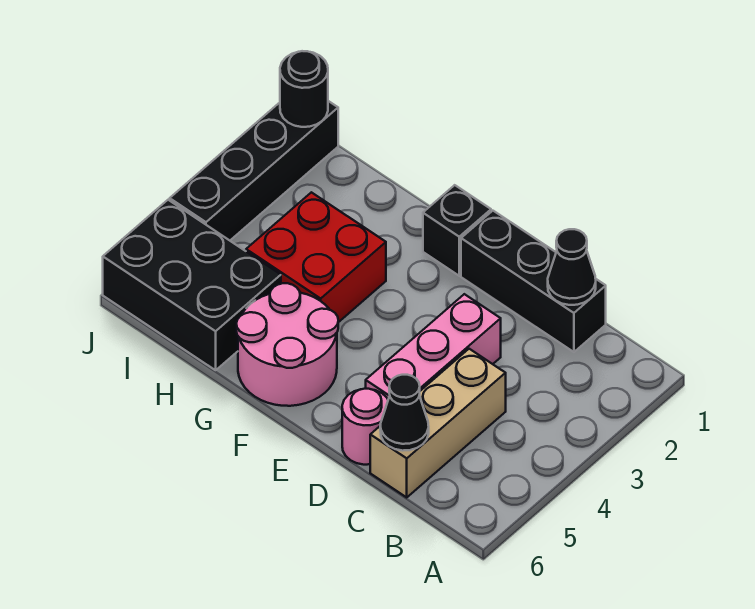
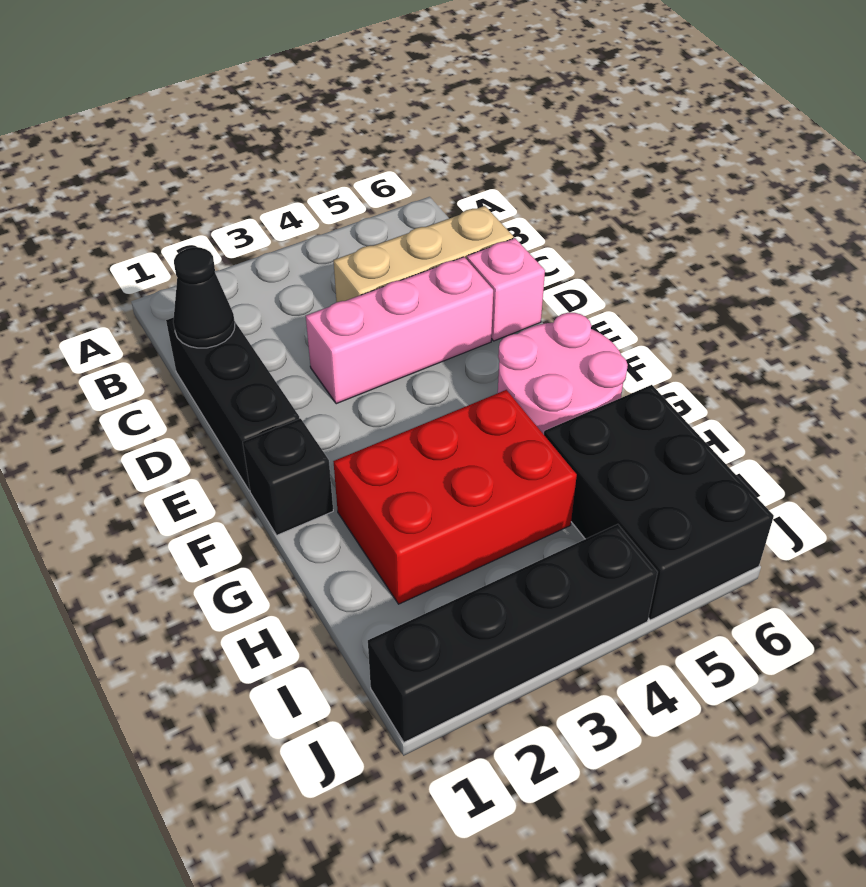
black 1x1 cone [380,375,429,451] -> none
pink 1x1 round brick [342,389,388,465] -> pink 1x1 brick [467,238,545,341]
red 2x2 brick [246,192,386,322] -> red 2x3 brick [333,390,577,604]
black 1x1 round brick [280,51,328,127] -> none

